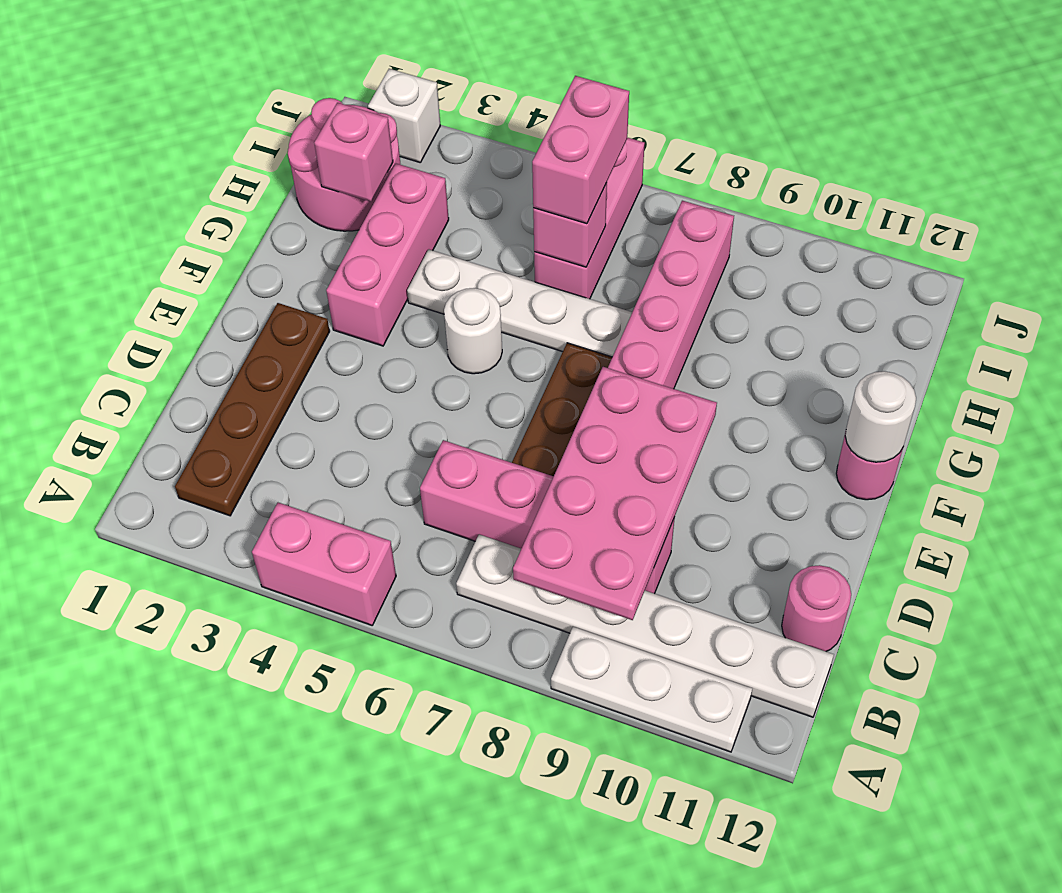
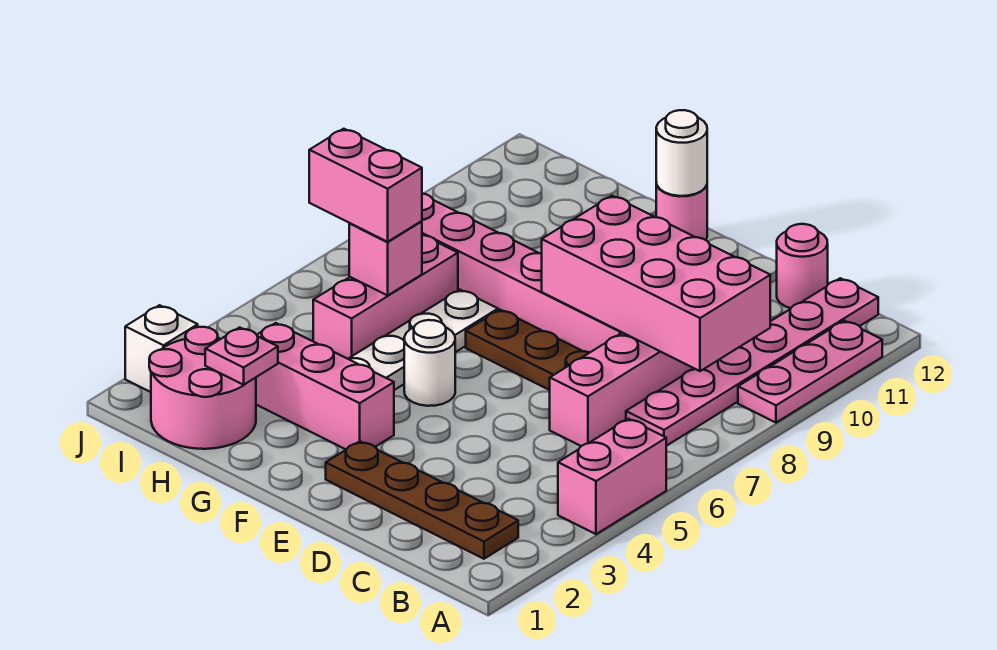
white 1x3 plate [551,627,752,752] -> pink 1x3 plate [738,321,882,423]
white 1x6 plate [456,534,834,717] -> pink 1x6 plate [626,278,878,446]
pink 2x4 plate [513,367,717,620] -> pink 2x4 brick [542,196,770,371]
pink 1x1 brick [314,103,393,202] -> pink 1x1 plate [205,327,278,385]
pink 1x3 brick [534,138,645,299] -> pink 1x3 brick turned to [313,235,458,359]

